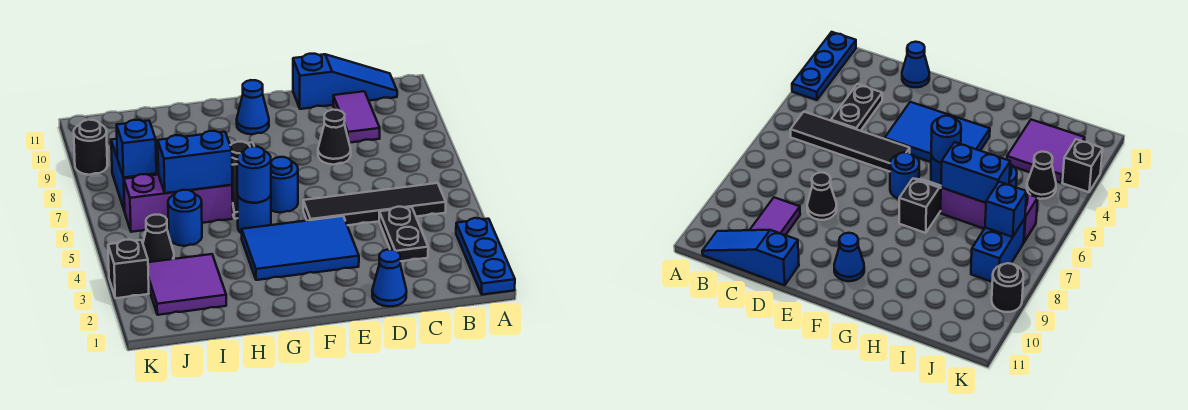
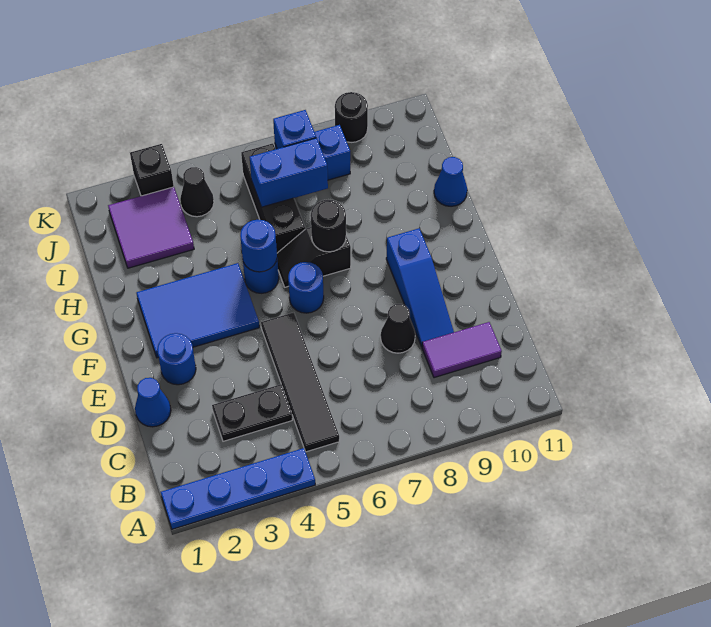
blue 1x3 plate [456,218,515,295] -> blue 1x4 plate [161,448,315,529]
blue 1x3 slope [293,54,397,109] -> blue 1x3 slope moved to [386,228,454,347]
blue 2x3 tile [242,216,359,280] -> blue 2x3 tile turned to [136,263,259,358]
blue 1x1 cone [237,80,269,134] -> blue 1x1 cone moved to [434,157,467,206]
none -> black 1x1 round brick [311,200,346,252]
purple 1x3 brick [124,174,233,232] -> black 1x3 brick [241,143,305,253]
blue 1x2 brick [158,131,232,193] -> blue 1x2 brick turned to [250,138,328,207]
blue 1x1 round brick [168,190,202,246] -> blue 1x1 round brick moved to [157,333,196,385]

